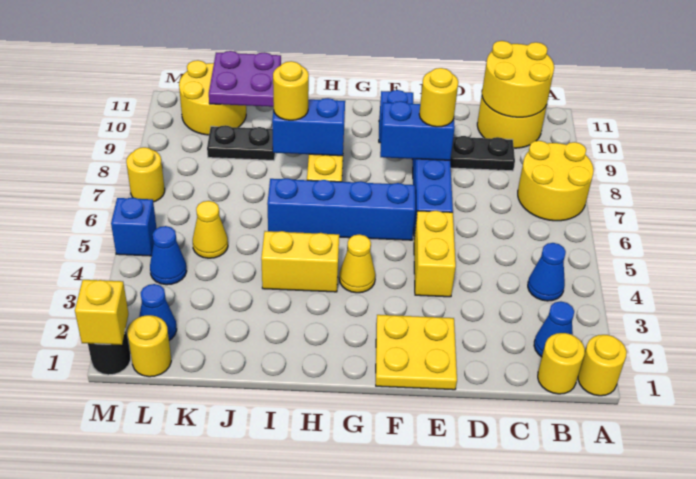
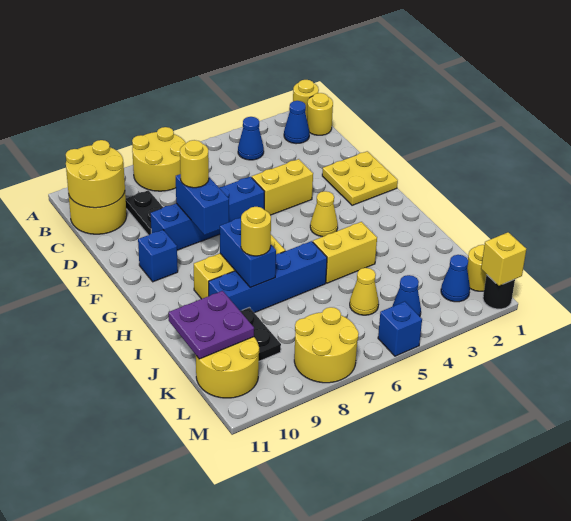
blue 1x4 brick [267,178,415,240] -> blue 1x4 brick turned to [209,241,327,313]
yellow 1x2 brick [261,231,339,292] -> yellow 1x2 brick turned to [313,222,377,283]
yellow 1x1 round brick [126,147,165,202] -> yellow 2x2 round brick [294,307,359,383]

